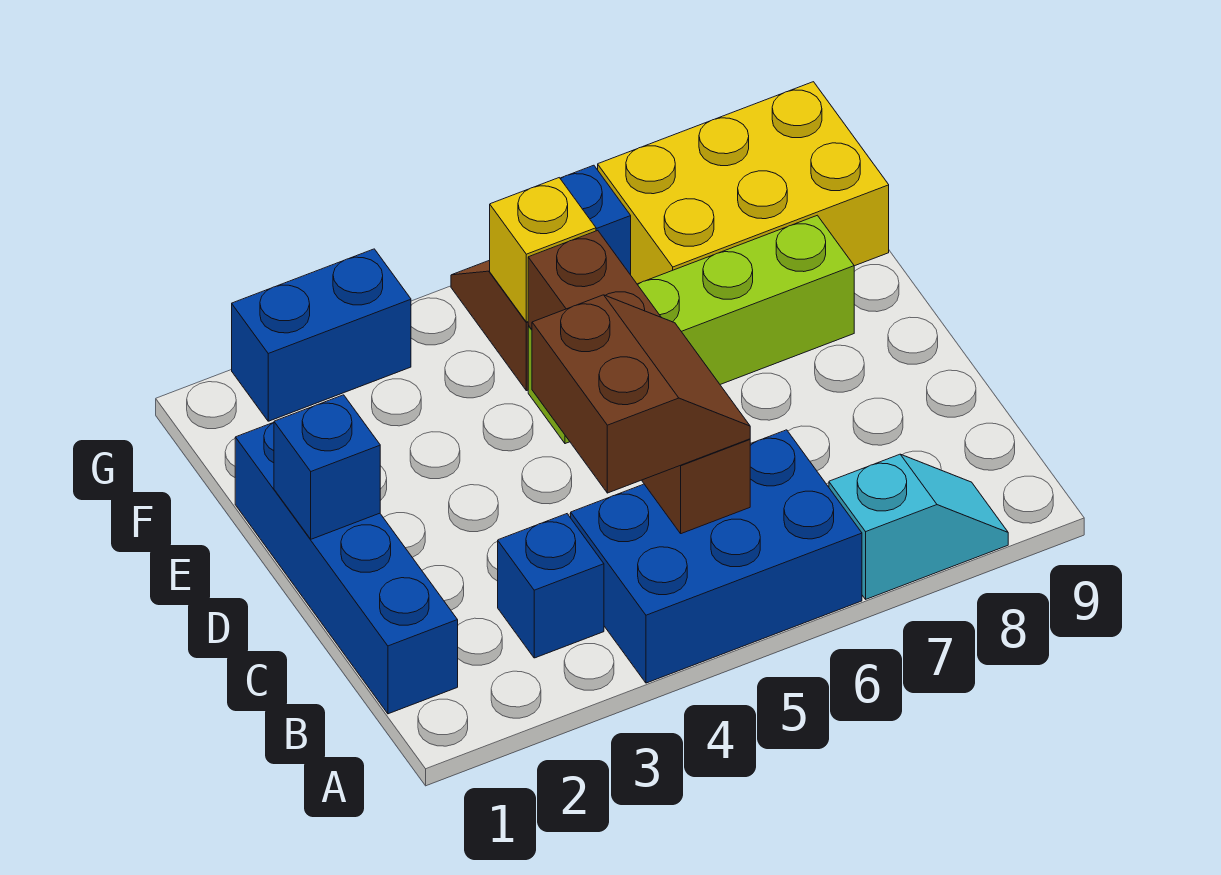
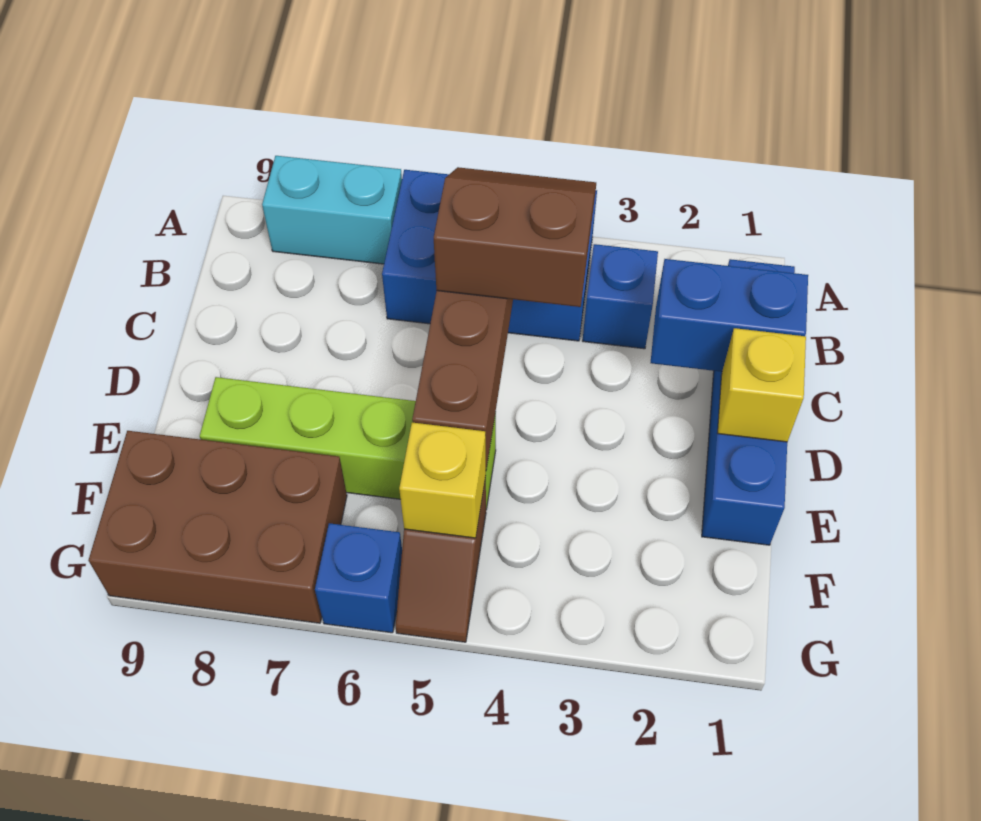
cyan 1x2 slope [829,454,1008,599] -> cyan 1x2 brick [262,156,402,264]
brown 2x2 slope [532,295,750,493] -> brown 2x2 slope turned to [434,167,596,307]
blue 1x1 brick [274,395,380,539] -> yellow 1x1 brick [717,328,806,442]
yellow 2x3 brick [598,82,889,284] -> brown 2x3 brick [89,431,347,623]
blue 1x2 brick [232,249,411,421] -> blue 1x2 brick moved to [651,259,808,372]

